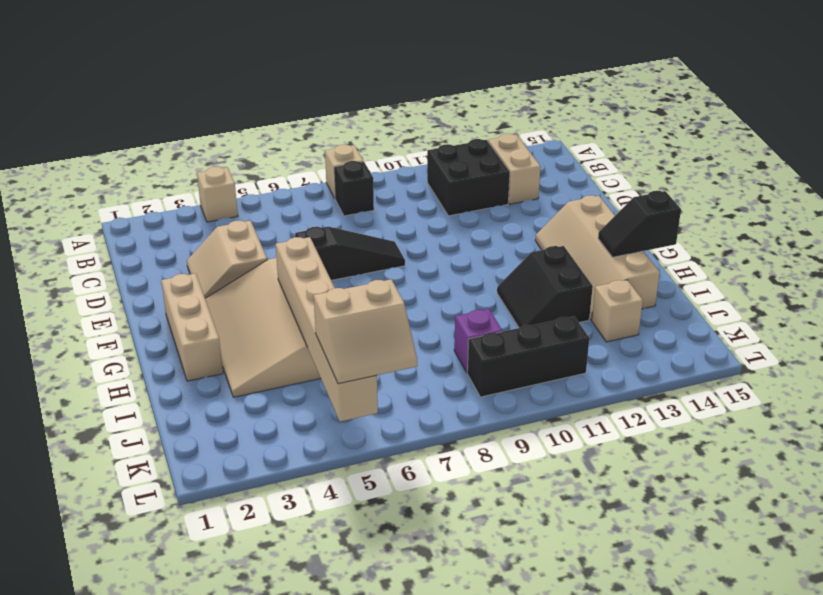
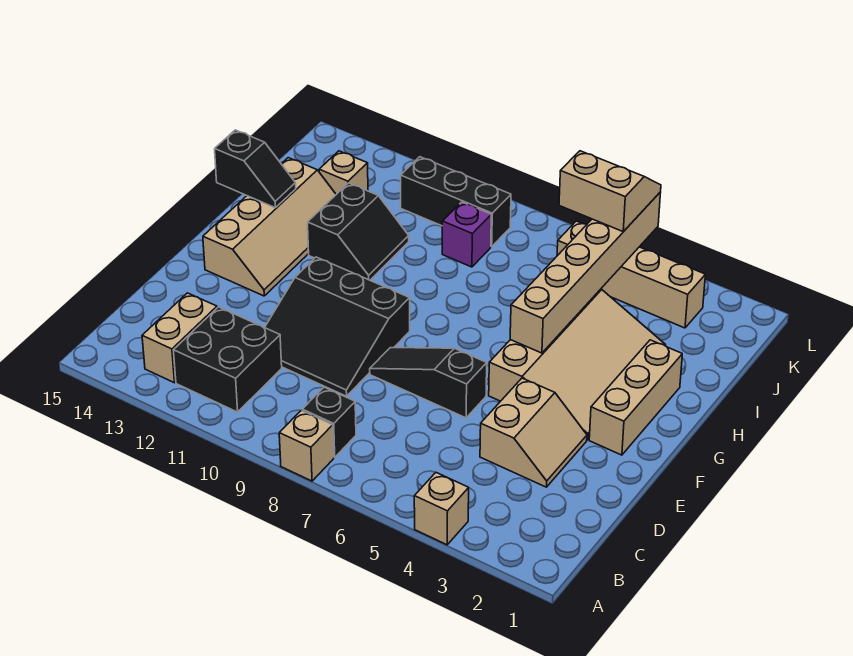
none -> black 3x3 slope [265,257,410,396]
none -> tan 1x4 brick [557,221,705,328]

